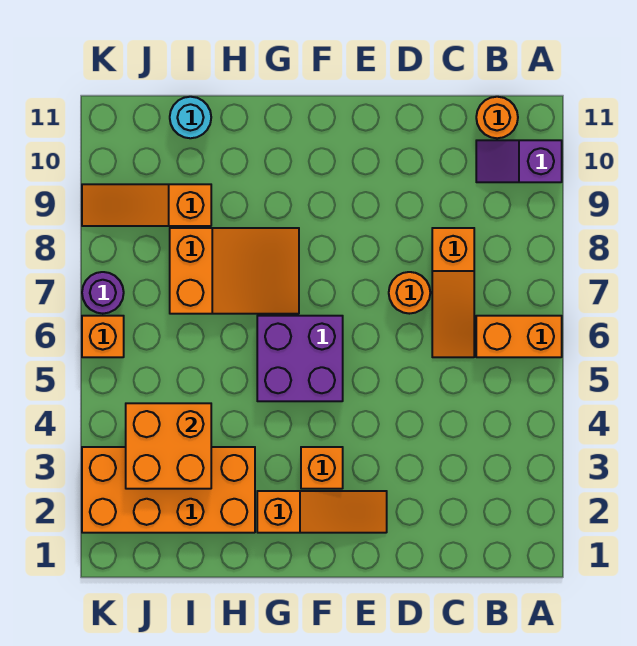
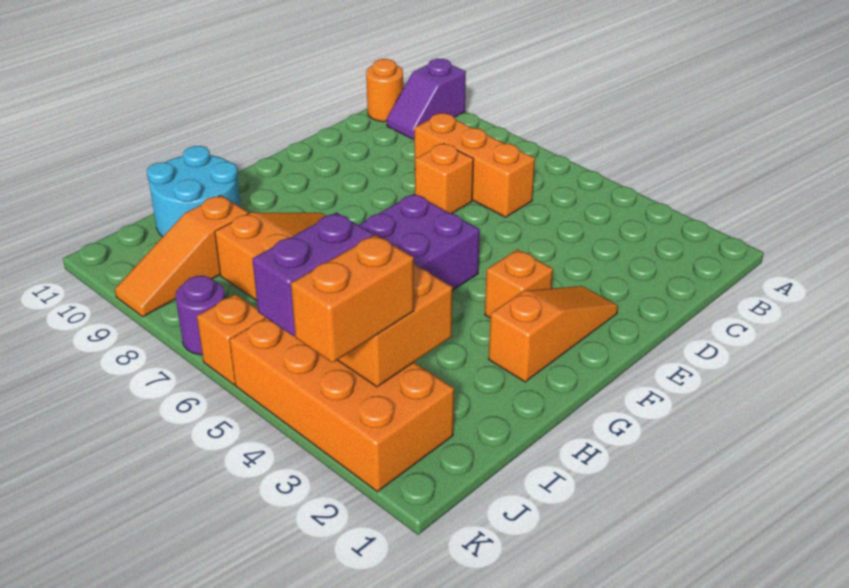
orange 1x2 brick [476,316,562,357] -> orange 1x2 brick moved to [291,235,414,363]
orange 1x3 slope [432,228,474,357] -> orange 1x3 brick [414,113,535,217]
orange 1x1 round brick [389,272,430,314] -> orange 1x1 brick [415,144,473,213]
orange 2x4 brick [82,447,255,533] -> orange 2x4 brick turned to [230,318,454,492]
cyan 1x1 round brick [170,97,211,138] -> cyan 2x2 round brick [147,146,241,237]
none -> purple 1x2 brick [252,212,373,336]

